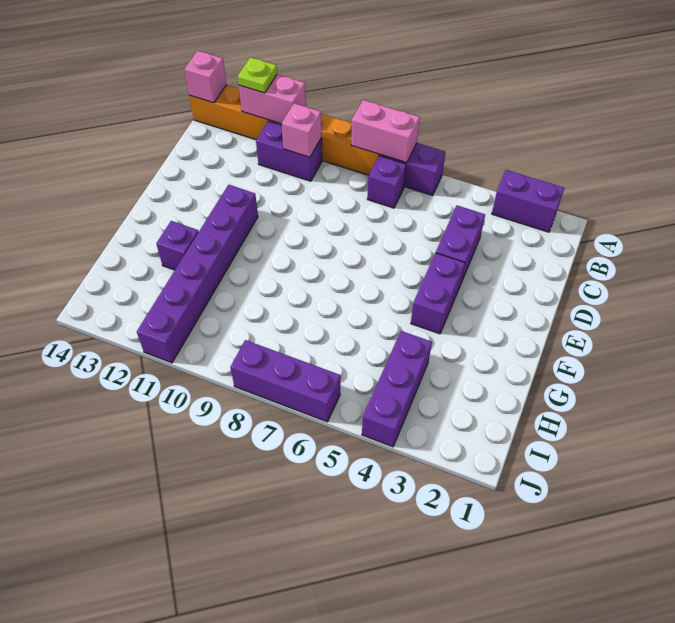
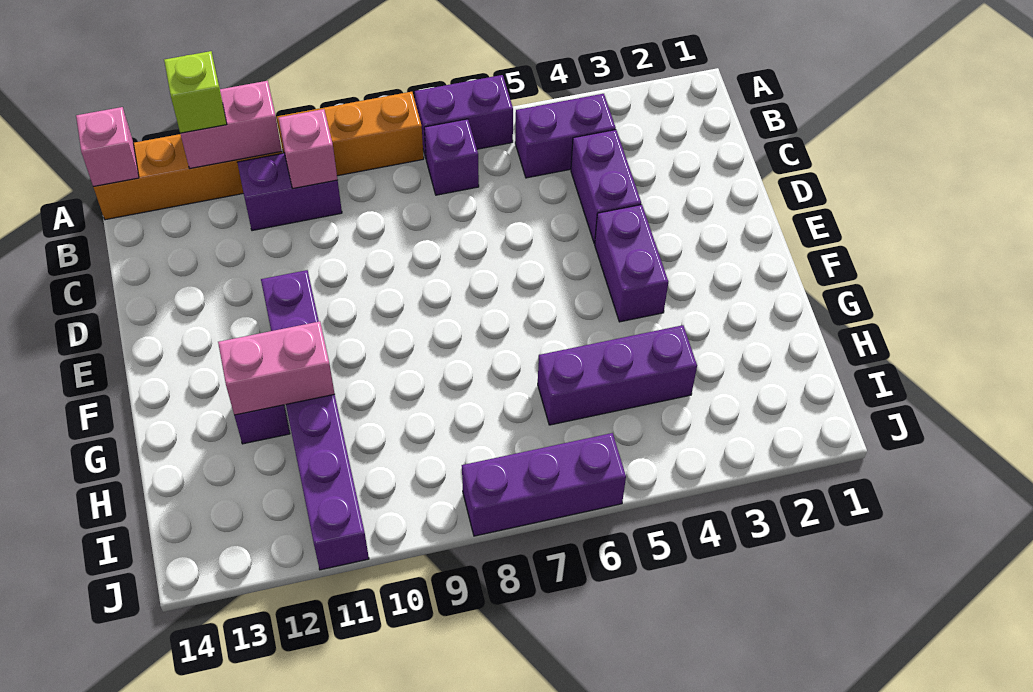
purple 1x2 brick [492,170,564,232] -> purple 1x2 brick moved to [515,94,616,178]
pink 1x2 brick [351,100,420,163] -> pink 1x2 brick moved to [218,321,335,415]
lime 1x1 plate [238,57,277,93] -> lime 1x1 brick [164,51,227,133]
purple 1x3 brick [362,331,432,447] -> purple 1x3 brick turned to [538,325,697,425]

